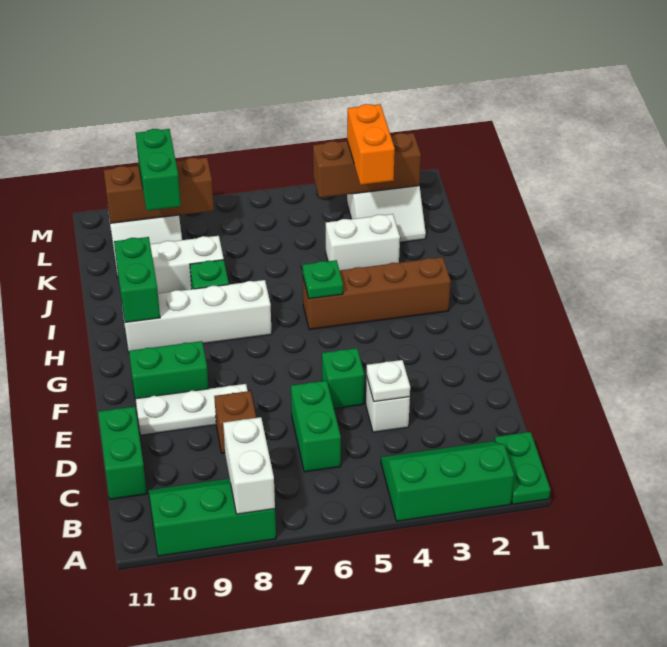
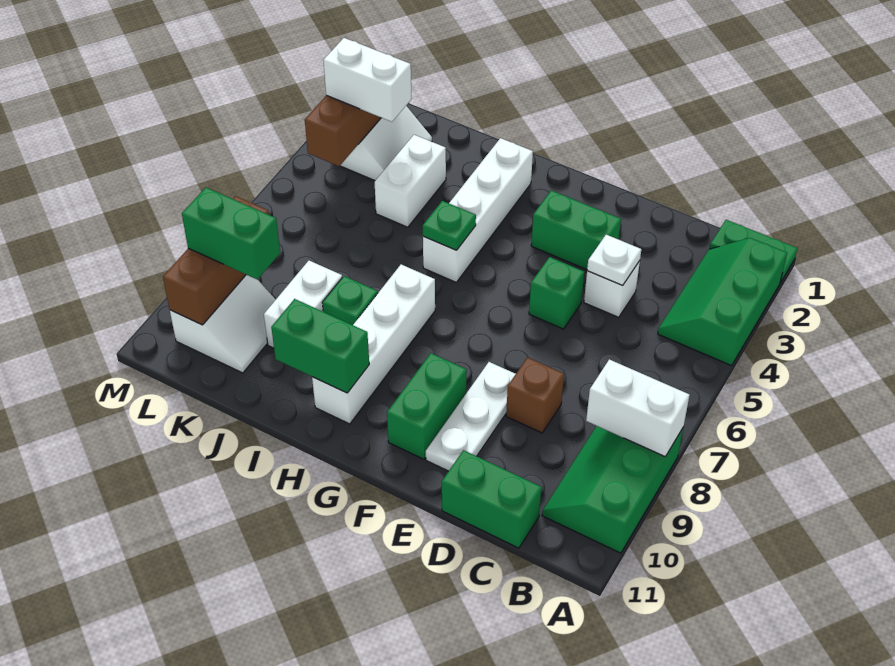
green 1x2 brick [291,381,341,472] -> green 1x2 brick moved to [531,190,621,270]
brown 1x4 brick [303,257,451,330] -> white 1x4 brick [423,138,533,282]
orange 1x2 brick [347,104,395,185] -> white 1x2 brick [323,38,411,122]

